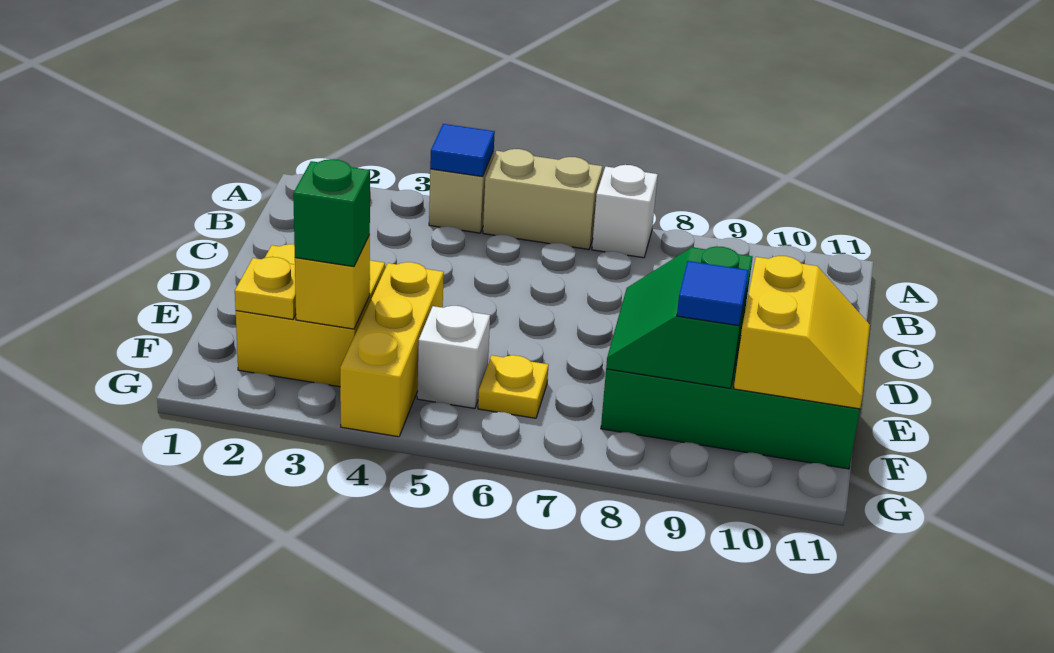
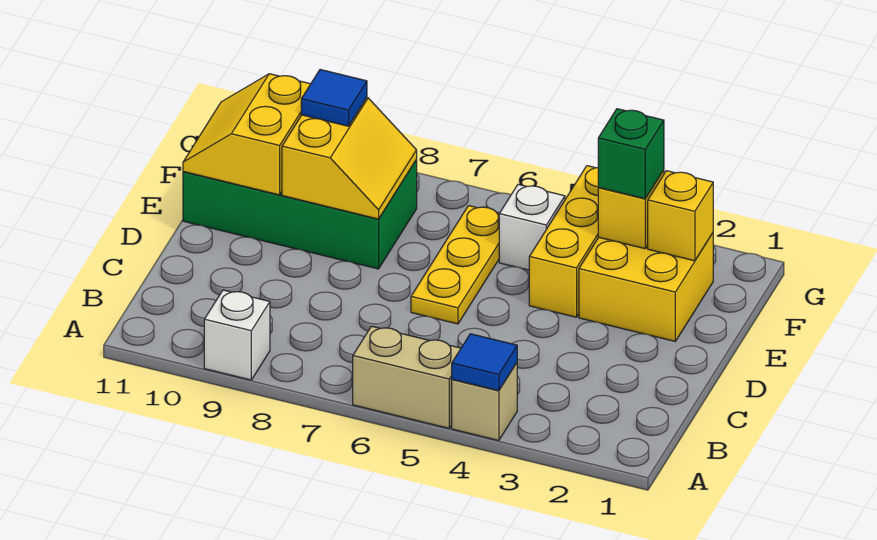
white 1x1 brick [592,165,658,258] -> white 1x1 brick moved to [204,290,270,380]
green 2x2 slope [606,246,753,388] -> yellow 2x2 slope [282,98,417,219]
yellow 1x1 plate [235,257,296,319] -> yellow 1x1 brick [648,171,713,261]
yellow 1x1 plate [478,355,548,418] -> yellow 1x3 plate [411,206,500,324]

